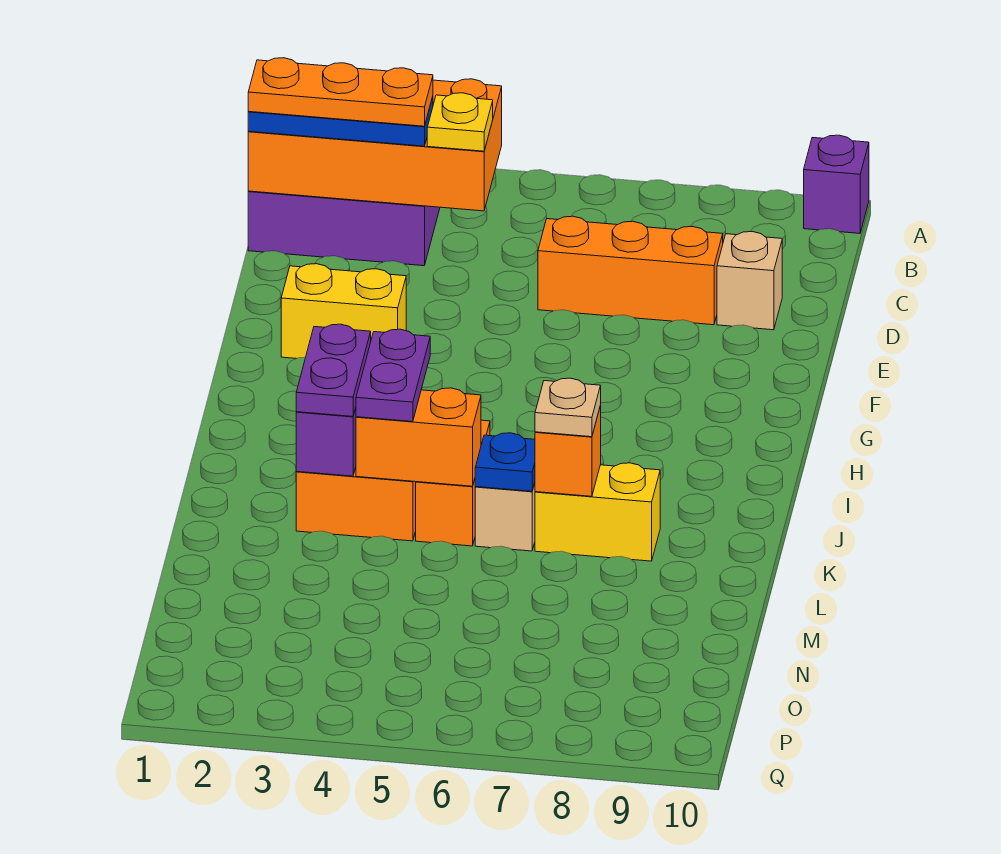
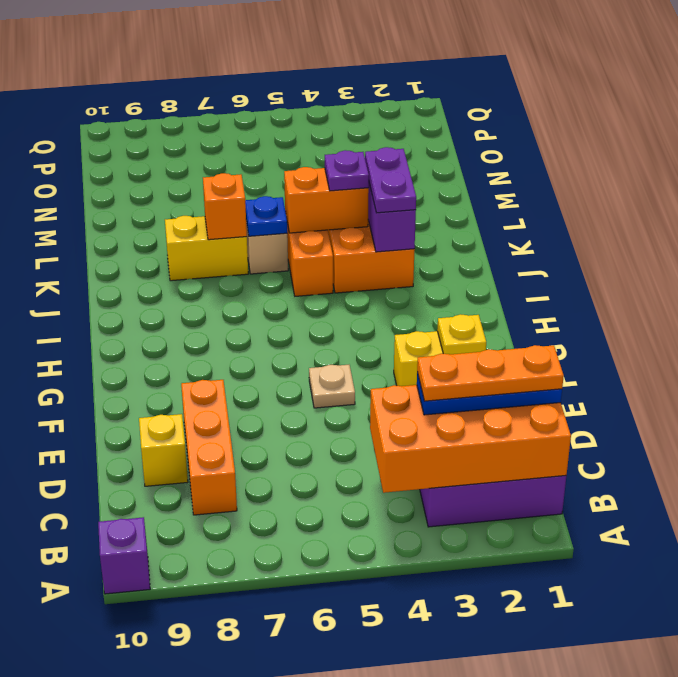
yellow 1x1 plate [427,93,493,151] -> yellow 1x1 plate moved to [437,314,486,354]
orange 1x3 brick [538,216,723,325] -> orange 1x3 brick turned to [181,380,237,515]
tan 1x1 brick [717,232,782,330] -> yellow 1x1 brick [139,414,188,486]
purple 1x2 plate [356,329,430,422] -> purple 1x1 plate [325,150,369,191]
tan 1x1 plate [535,378,601,437] -> tan 1x1 plate moved to [309,365,355,408]

